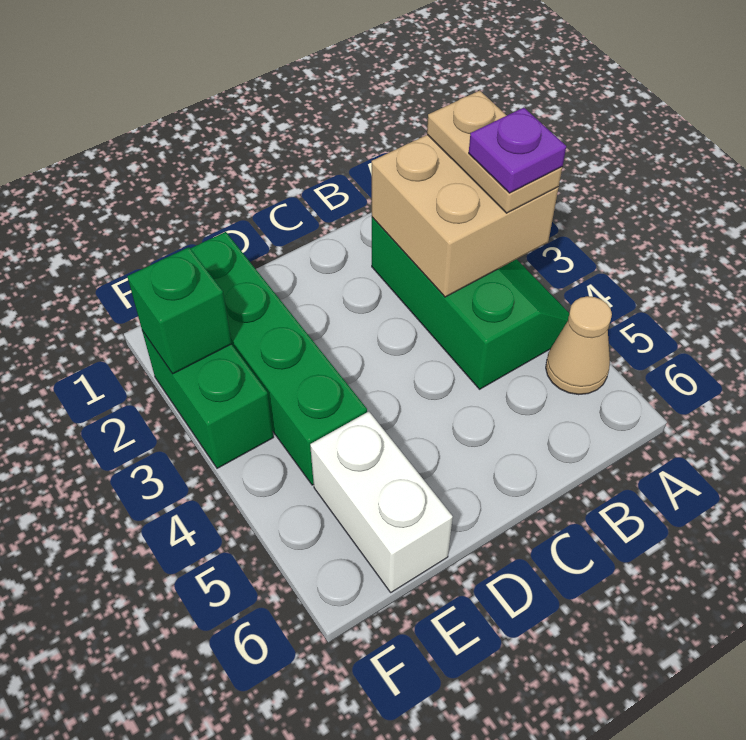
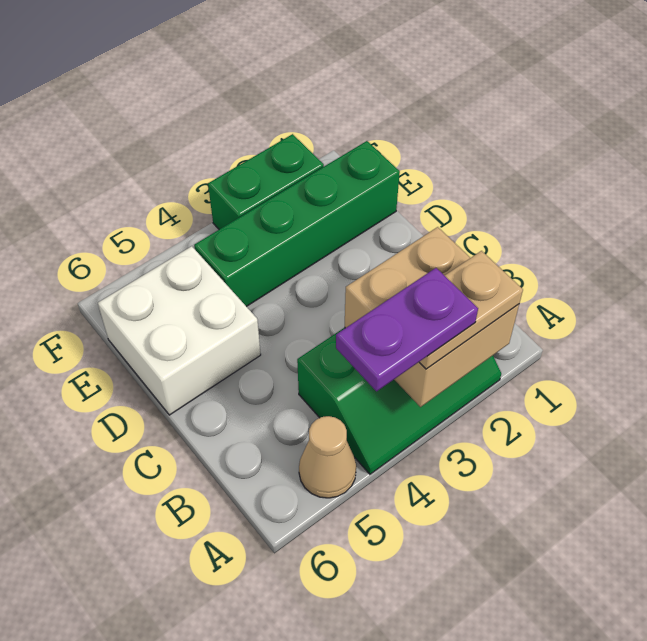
purple 1x1 plate [469,108,566,193] -> purple 1x2 plate [336,268,478,391]
white 1x2 brick [310,412,453,592] -> white 2x2 brick [98,246,261,415]
green 1x1 brick [127,247,232,374] -> none

